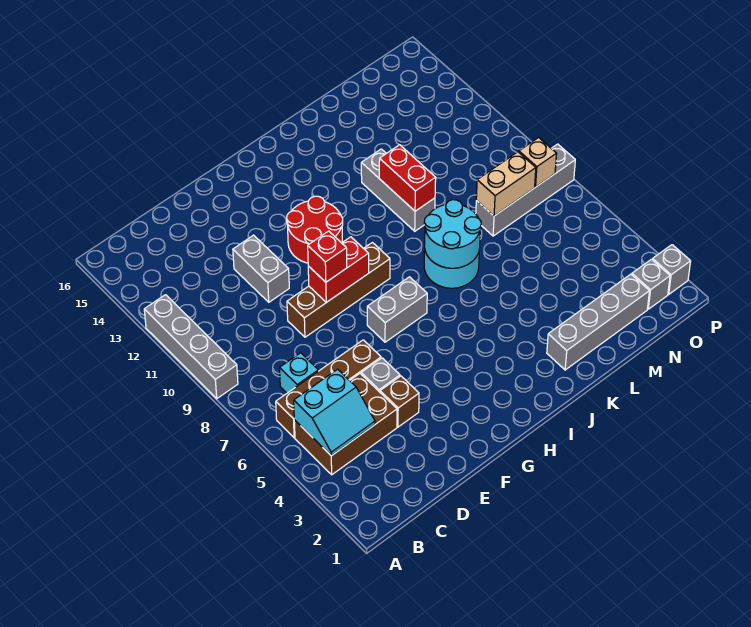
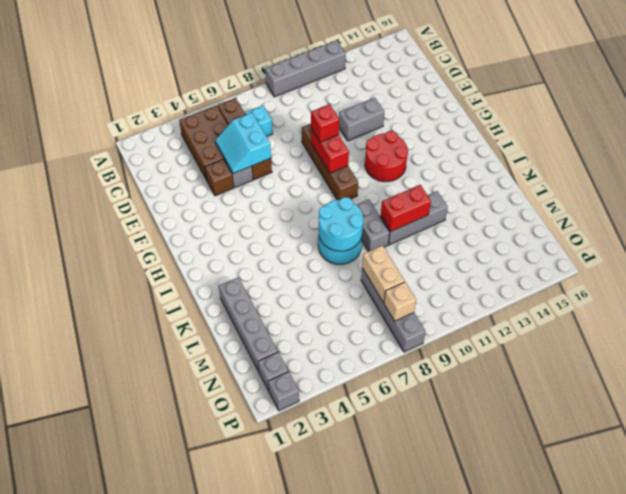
cyan 2x2 slope [294,369,375,456] -> cyan 2x2 slope moved to [215,113,271,173]
grey 1x2 brick [367,277,427,342] -> grey 1x2 brick moved to [357,199,390,251]

